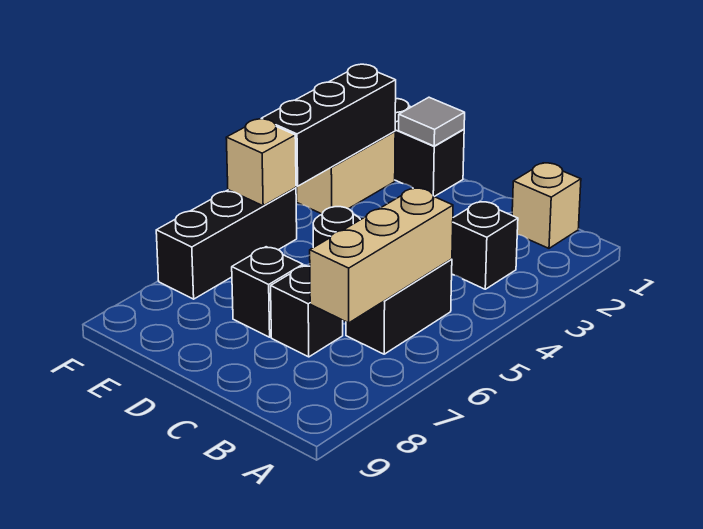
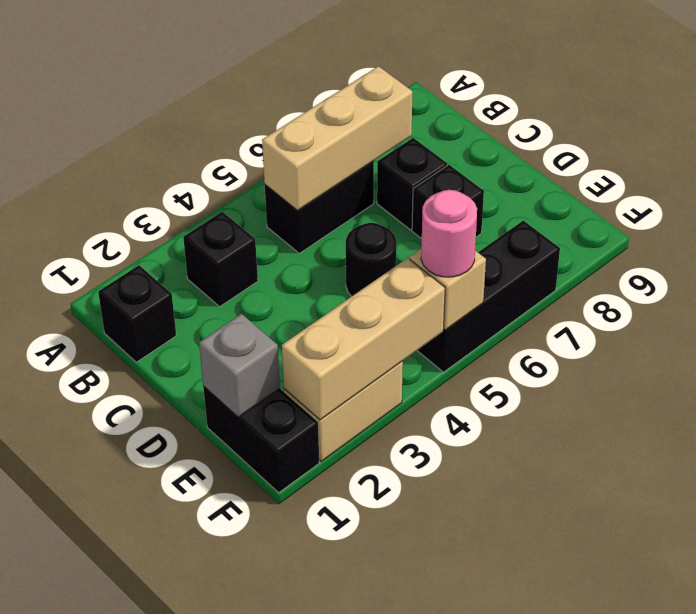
tan 1x1 brick [512,163,581,248] -> black 1x1 brick [98,265,176,362]
grey 1x1 tile [399,97,465,146] -> grey 1x1 brick [199,314,280,417]
black 1x3 brick [261,64,396,186] -> tan 1x3 brick [282,258,445,420]
none -> pink 1x1 round brick [421,190,477,277]

